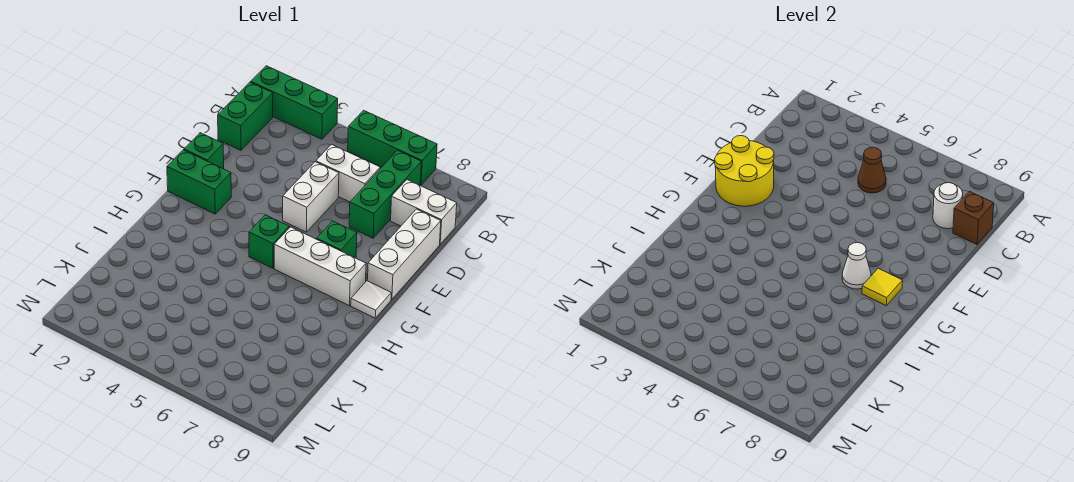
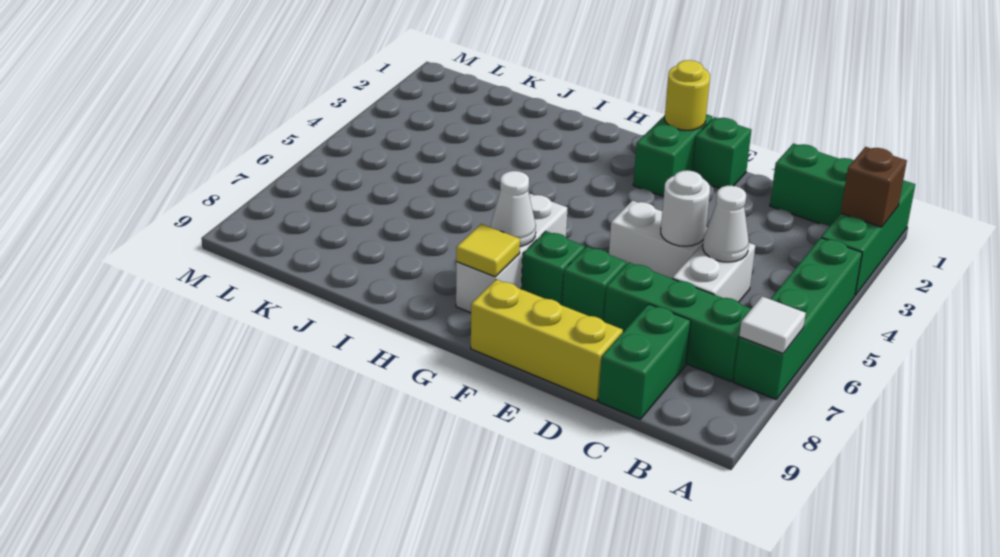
green 1x3 brick [348,110,437,185] -> green 1x4 brick [733,238,862,399]
brown 1x1 cone [858,147,886,193] -> white 1x1 cone [703,186,749,262]
white 1x2 brick [391,180,457,244] -> green 1x2 brick [598,304,691,419]
white 1x1 round brick [933,183,963,229] -> white 1x1 round brick moved to [661,170,710,246]
brown 1x1 brick [953,191,994,244] -> brown 1x1 brick moved to [841,147,907,227]
white 1x3 brick [368,209,441,300] -> yellow 1x3 brick [471,279,623,401]
yellow 2x2 round brick [715,136,774,206] -> yellow 1x1 round brick [665,60,710,130]
green 1x1 brick [249,215,289,268] -> green 1x1 brick moved to [562,247,627,321]
white 1x1 tile [351,281,391,318] -> white 1x1 tile moved to [739,296,806,353]

